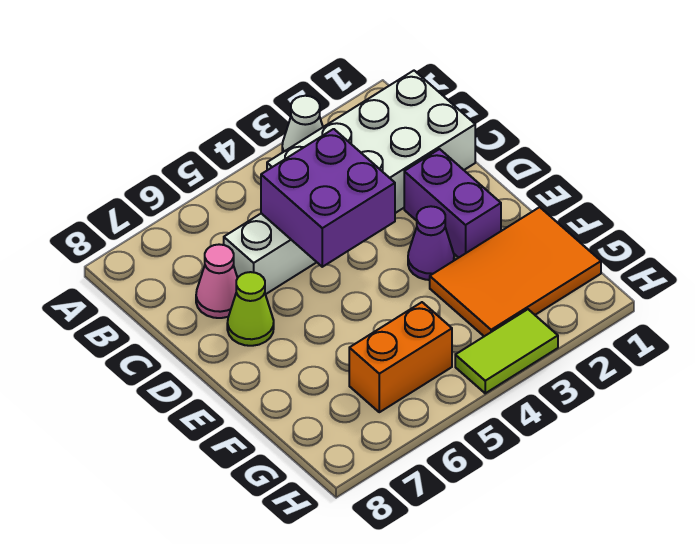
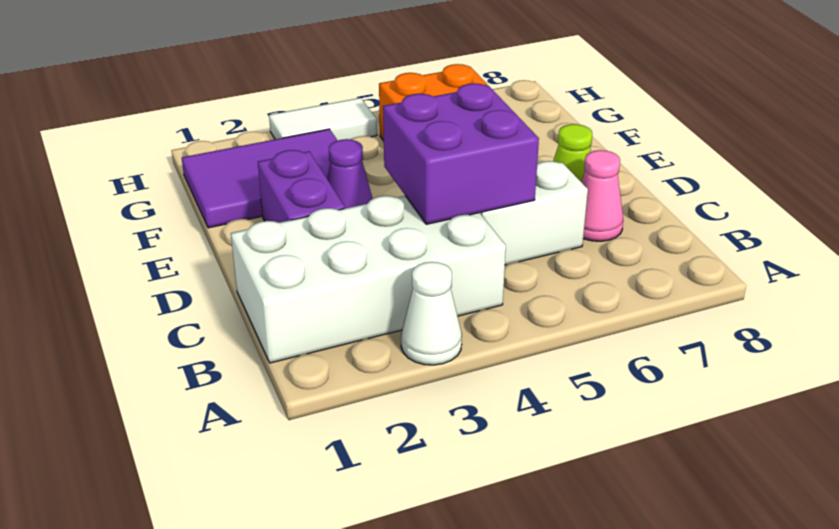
orange 2x3 tile [430,207,601,336] -> purple 2x3 tile [182,129,338,228]
lime 1x2 tile [455,309,558,393] -> white 1x2 tile [269,98,377,140]

